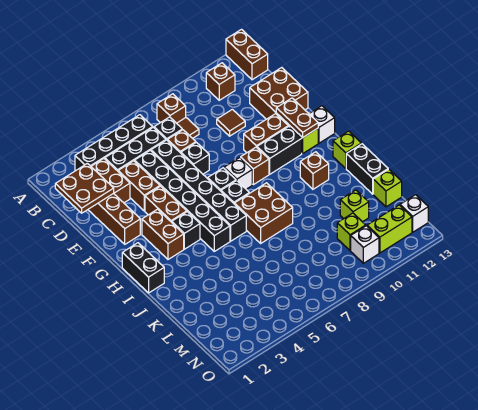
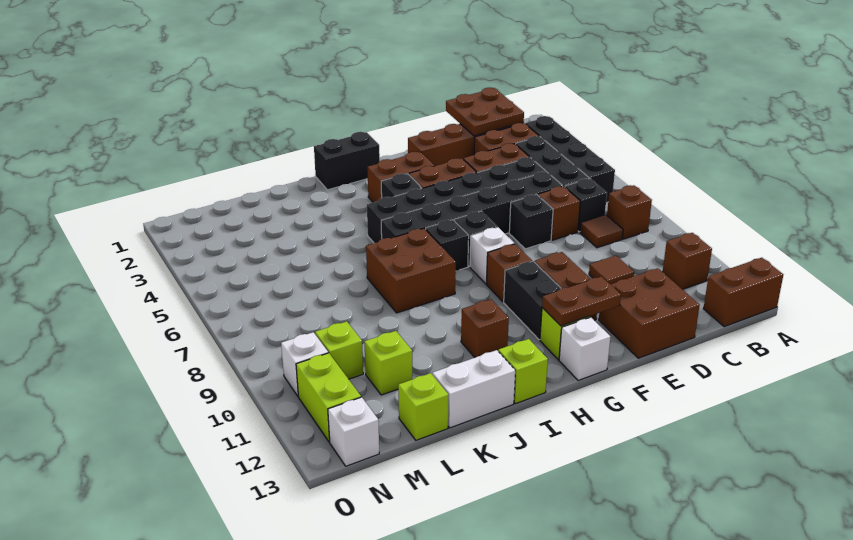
black 1x2 brick [346,144,388,194] -> white 1x2 brick [432,350,515,428]

